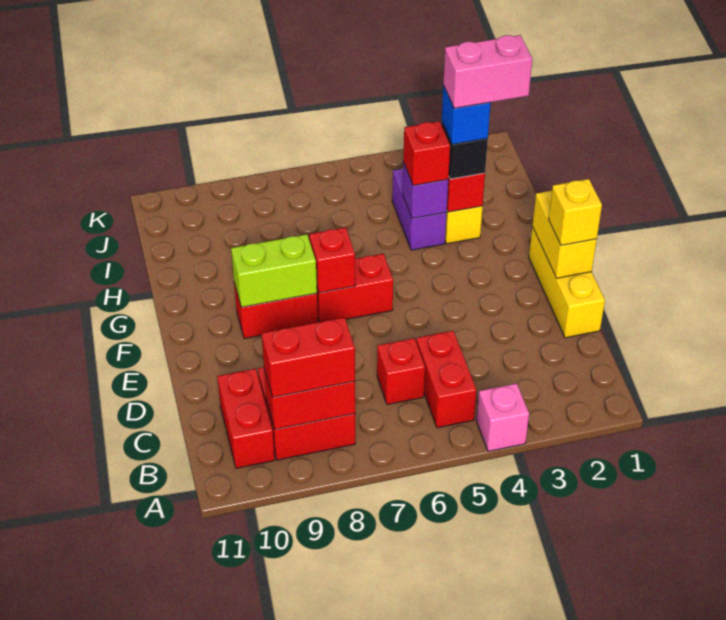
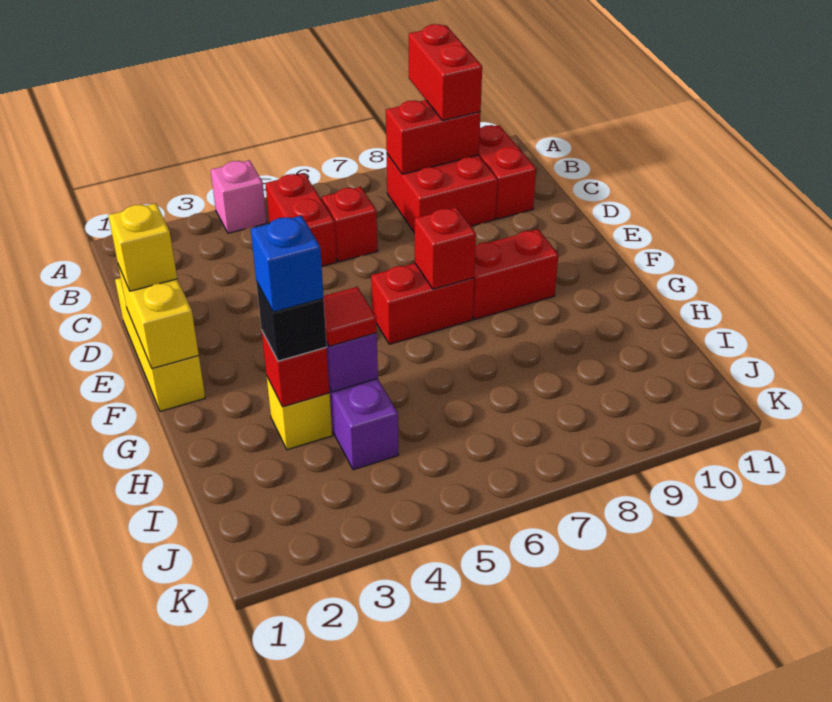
red 1x2 brick [262,317,355,397] -> red 1x2 brick turned to [409,24,482,121]
lime 1x2 brick [231,234,317,307] -> none
pink 1x2 brick [443,35,532,108] -> none
red 1x1 brick [403,121,450,186] -> red 1x1 tile [324,287,377,346]

